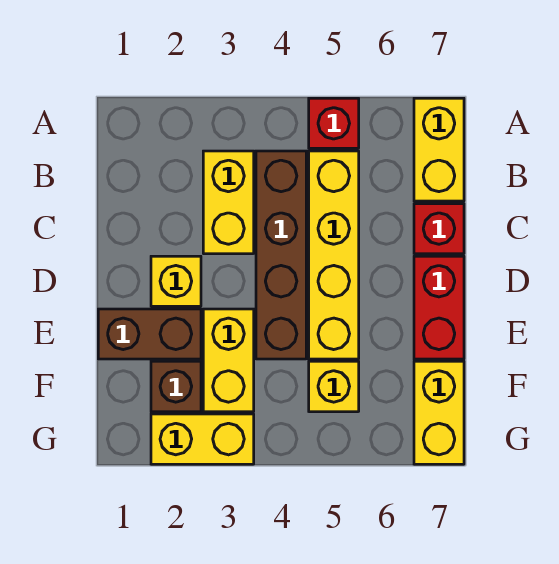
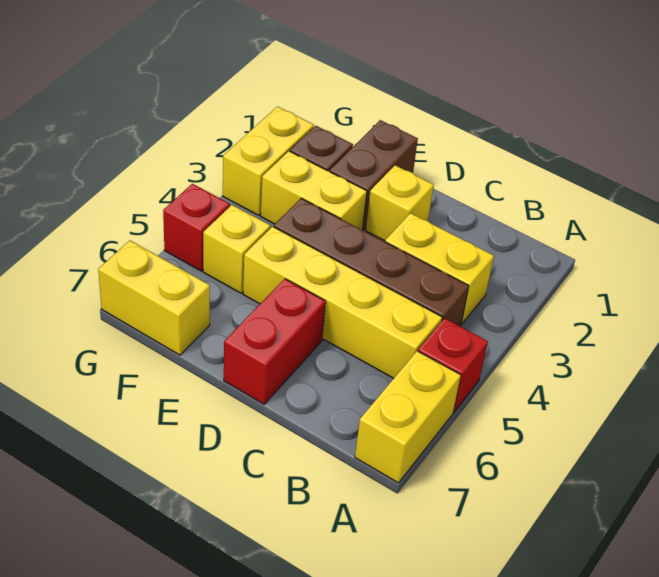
yellow 1x2 brick [414,98,464,201] -> yellow 1x2 brick turned to [355,351,461,483]
red 1x1 brick [414,204,464,254] -> red 1x1 brick moved to [163,184,230,271]
red 1x2 brick [414,256,464,359] -> red 1x2 brick turned to [224,279,326,404]

